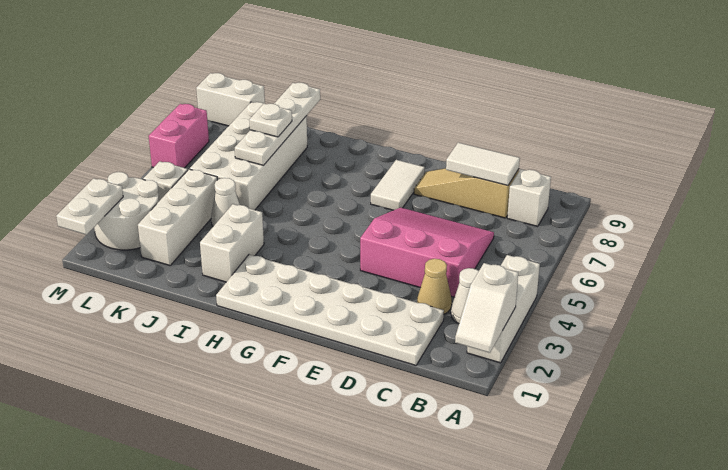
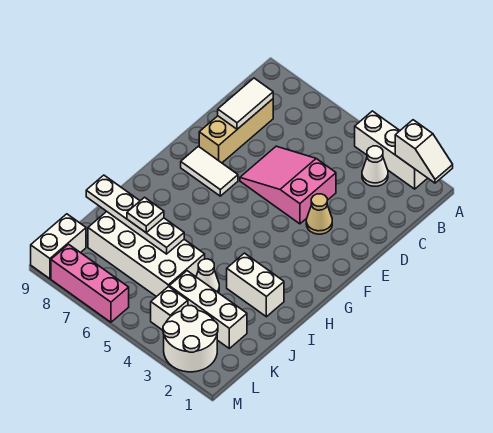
white 1x1 brick [507,169,551,226] -> none
white 2x6 plate [216,255,444,365] -> none
tan 1x1 cone [417,259,452,314] -> tan 1x1 cone moved to [306,194,332,234]
pink 3x3 slope [360,208,494,297] -> pink 2x3 slope [240,146,336,224]
tan 1x3 slope [414,168,519,218] -> tan 1x3 brick [199,99,273,163]
white 1x2 plate [56,178,123,235] -> none
pink 1x2 brick [149,104,209,168] -> pink 1x3 brick [51,244,129,322]

